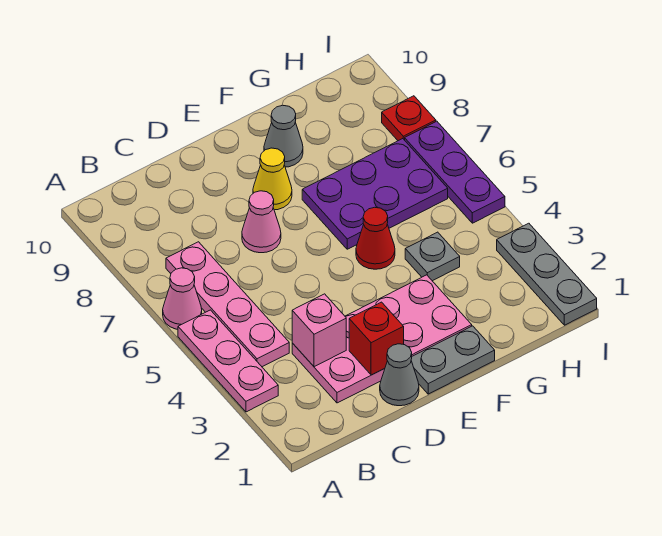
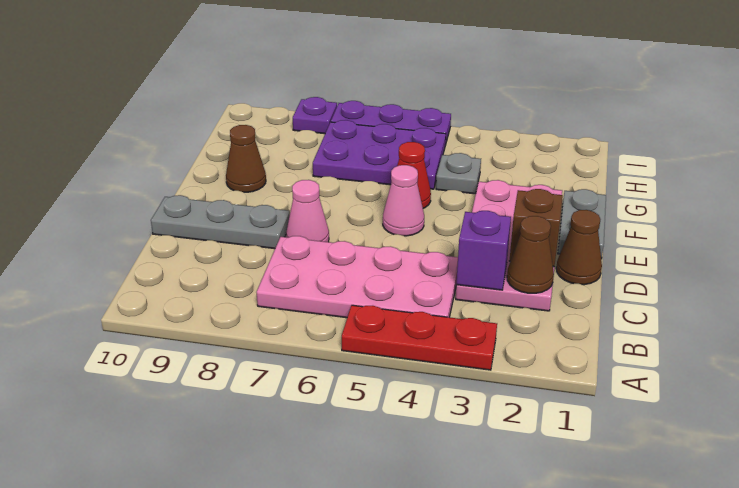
pink 1x3 plate [178,310,278,412] -> red 1x3 plate [342,305,497,370]
pink 1x1 cone [163,268,202,329] -> pink 1x1 cone moved to [383,165,424,236]
pink 1x4 plate [166,242,289,367] -> pink 2x4 plate [257,236,458,318]
none -> brown 1x1 cone [507,216,554,293]
pink 1x1 brick [292,294,346,367] -> purple 1x1 brick [456,211,511,290]
grey 1x1 cone [380,344,419,406] -> brown 1x1 cone [556,210,602,285]
red 1x1 brick [349,302,404,375] -> brown 1x1 brick [509,189,563,267]
yellow 1x1 cone [253,148,292,210] -> none
purple 2x3 plate [302,139,448,249] -> purple 2x3 plate turned to [313,120,446,189]
grey 1x1 cone [264,105,303,167] -> brown 1x1 cone [226,125,266,192]
grey 1x3 plate [497,223,597,325] -> grey 1x3 plate moved to [151,195,290,249]
red 1x1 plate [382,96,436,141] -> purple 1x1 plate [293,97,337,134]

